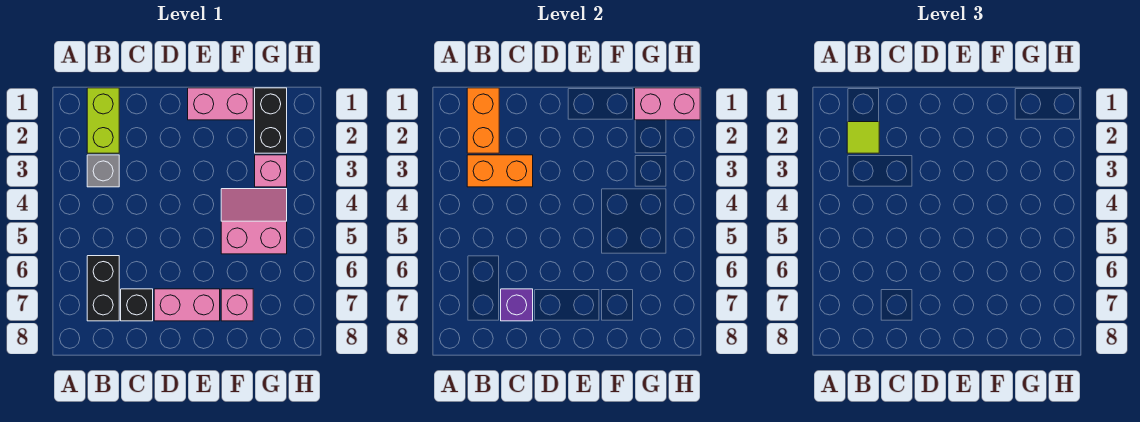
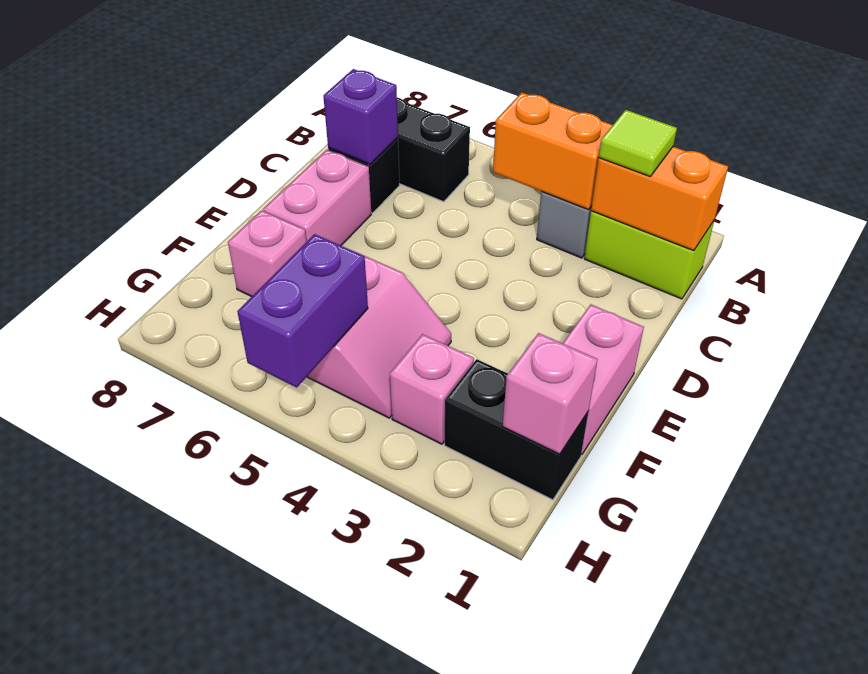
orange 1x2 brick [467,155,533,187] -> orange 1x2 brick turned to [493,93,613,210]
pink 1x2 brick [635,88,700,120] -> pink 1x1 brick [503,333,597,454]
none -> purple 1x2 brick [237,234,368,387]

